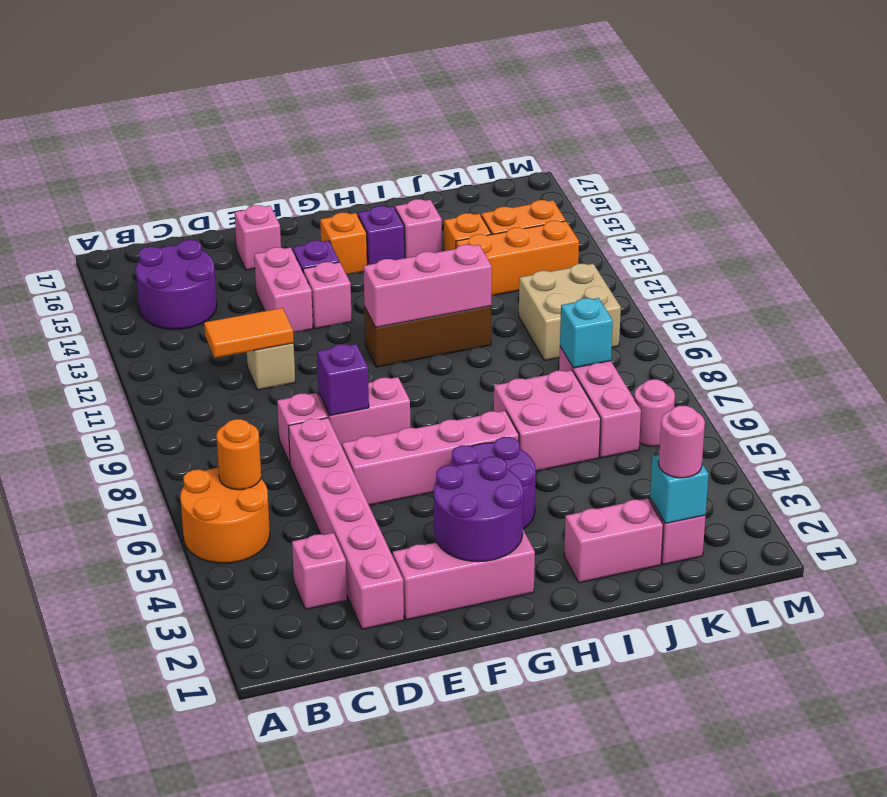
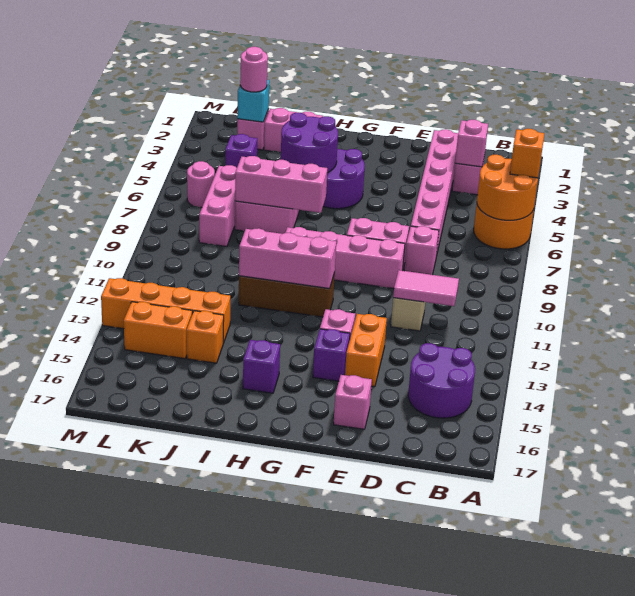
orange 1x1 round brick [216,419,261,490] -> orange 2x2 round brick [477,155,538,220]
orange 1x2 tile [204,308,294,358] -> pink 1x2 tile [393,270,459,306]
pink 1x3 brick [393,530,535,620] -> pink 1x3 brick moved to [235,156,327,213]
pink 1x4 brick [342,411,519,505] -> pink 1x4 brick moved to [286,227,405,289]
purple 1x1 brick [317,344,369,416] -> purple 1x1 brick moved to [225,134,257,168]
pink 1x2 brick [254,247,313,332] -> orange 1x2 brick [345,314,387,387]
purple 2x2 round brick [434,457,524,562] -> purple 2x2 round brick moved to [281,113,338,173]
orange 1x1 brick [320,213,367,275] -> orange 1x1 brick moved to [510,129,544,178]
pink 1x1 brick [395,199,442,258] -> pink 1x1 brick moved to [455,120,488,167]
orange 1x3 brick [456,221,579,295] -> orange 1x4 brick [101,278,230,343]
cyan 1x1 brick [560,298,613,368] -> none
tan 2x2 brick [519,264,621,361] -> none

